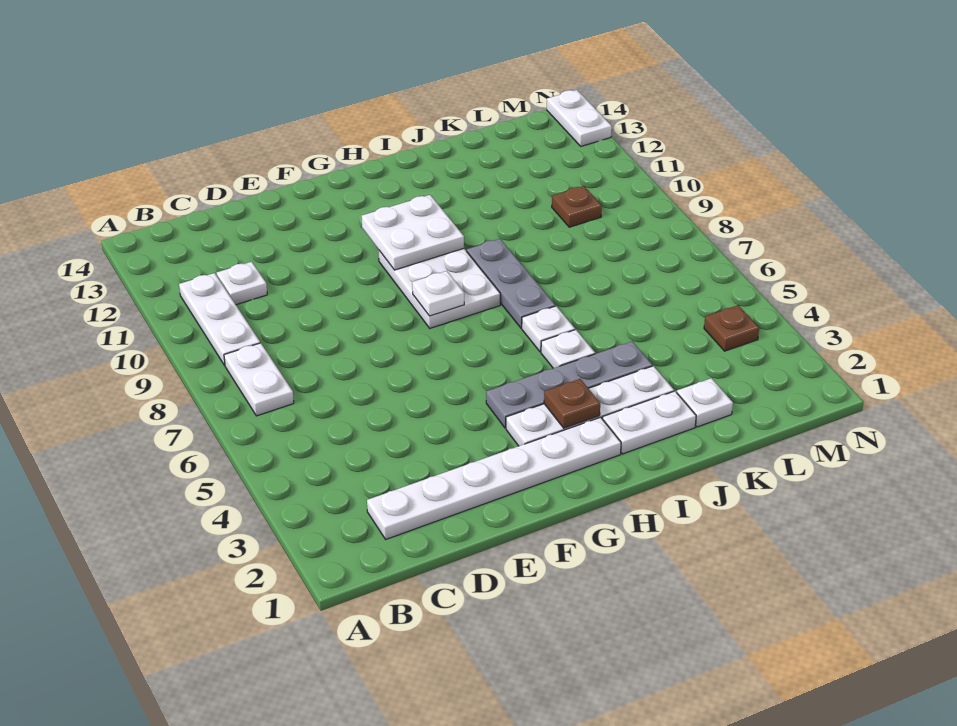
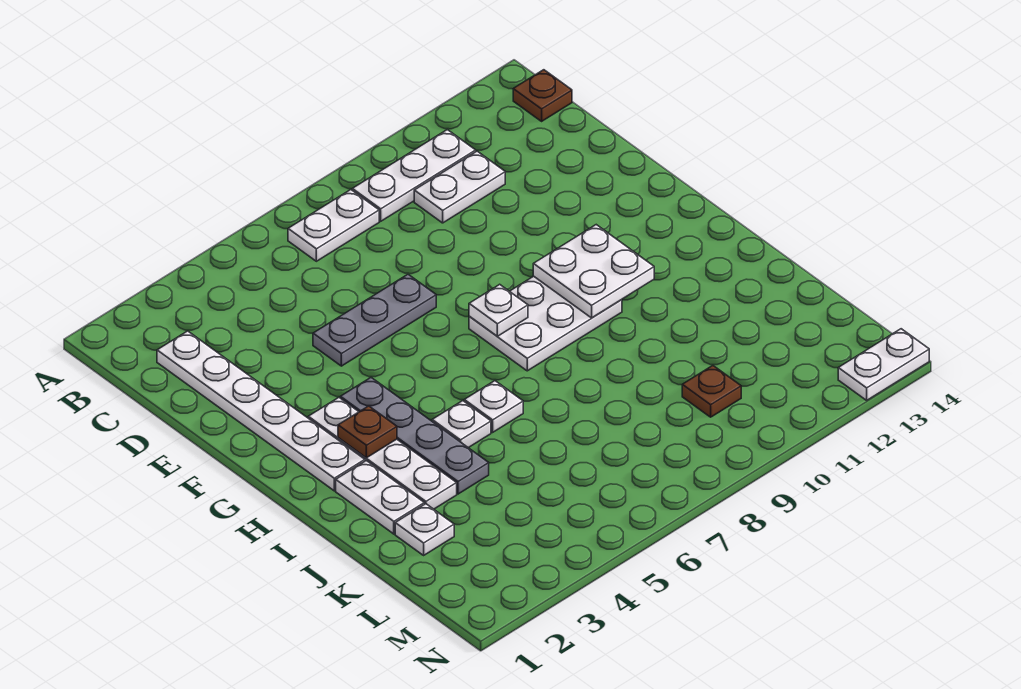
white 1x1 plate [217,262,267,305] -> white 1x2 plate [414,151,505,223]
grey 1x3 plate [467,239,555,328] -> grey 1x3 plate moved to [313,274,436,366]
brown 1x1 plate [704,305,759,351] -> brown 1x1 plate moved to [513,70,572,121]

